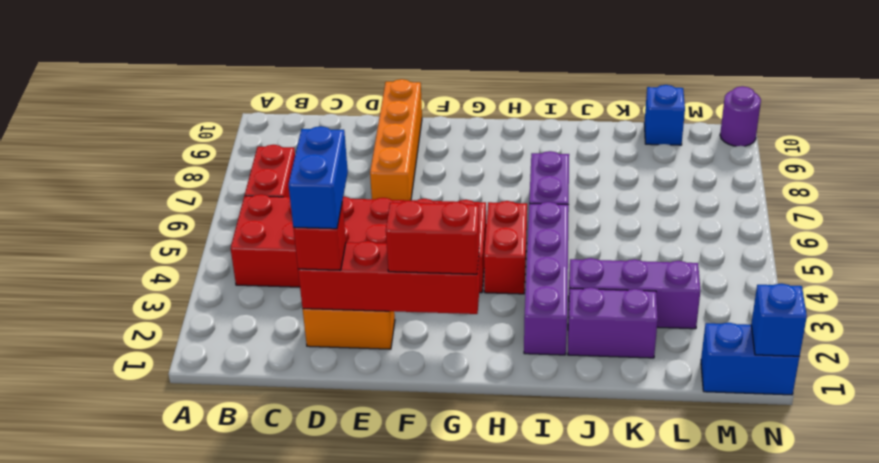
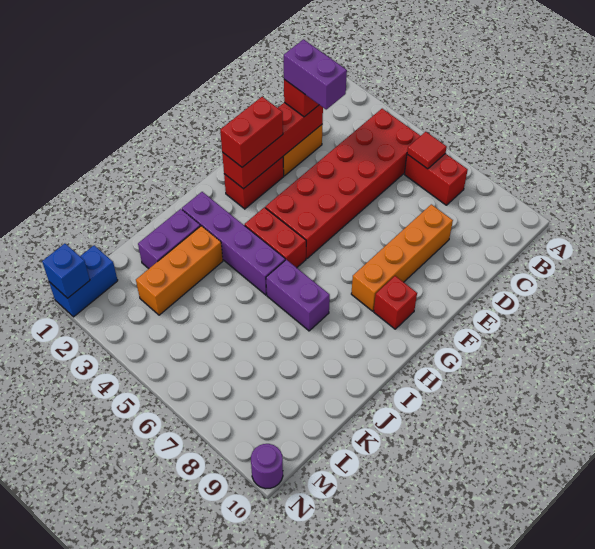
none -> red 1x1 tile [407,132,447,169]
blue 1x2 brick [288,126,348,229] -> purple 1x2 brick [284,39,347,109]
orange 1x4 brick [370,79,422,200] -> orange 1x4 brick turned to [351,204,453,311]
none -> red 1x2 brick [224,157,284,209]
none -> red 1x1 brick [374,276,417,329]
purple 1x3 brick [568,258,701,329] -> orange 1x3 brick [136,226,223,315]
blue 1x1 brick [644,85,685,145] -> none

